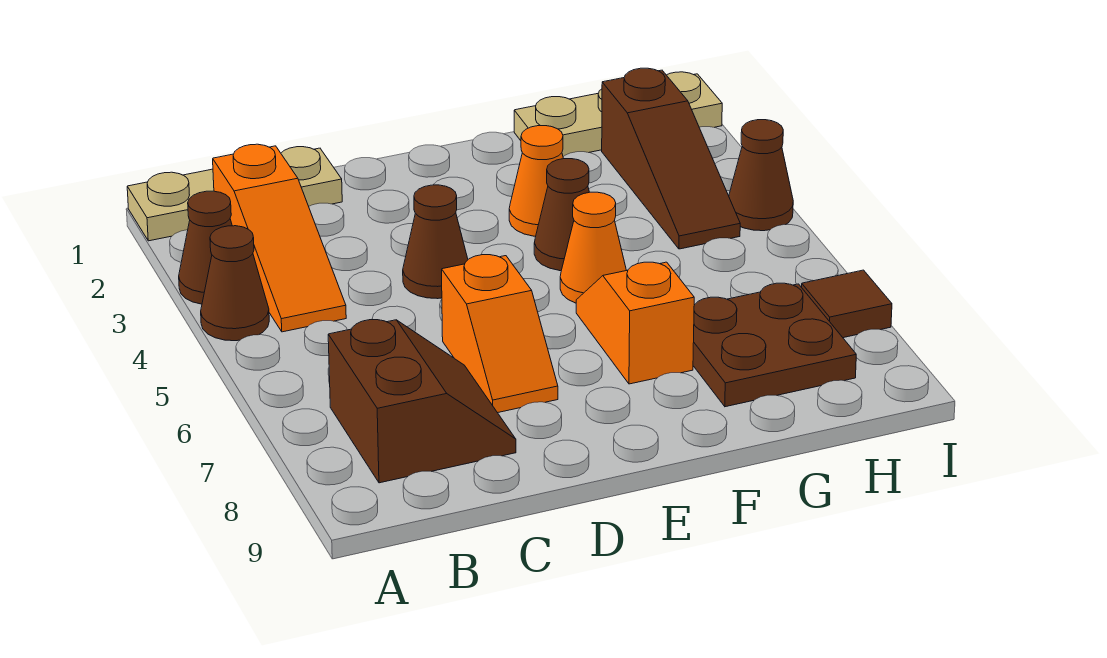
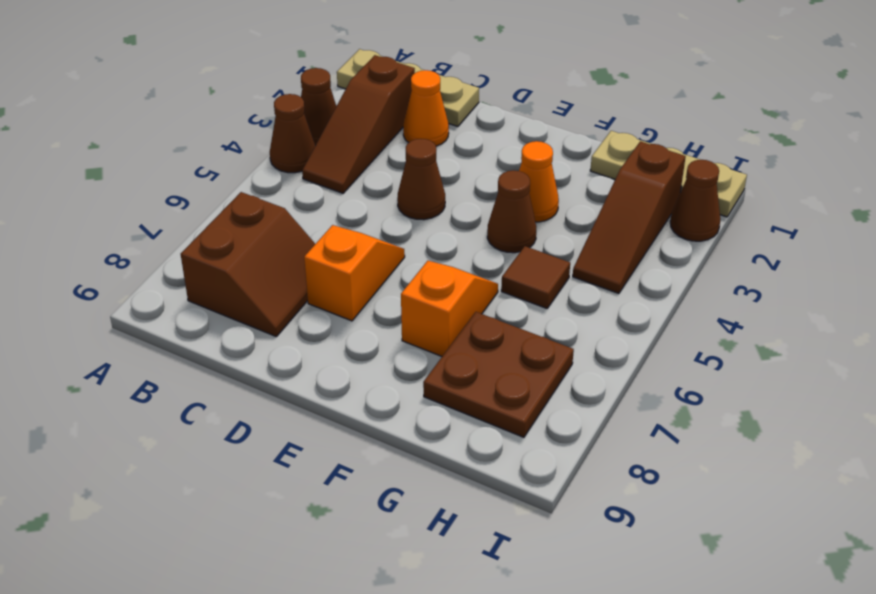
orange 1x3 slope [213,144,346,332] -> brown 1x3 slope [302,55,415,193]
orange 1x2 slope [442,255,558,413] -> orange 1x2 slope turned to [304,225,405,321]
orange 1x1 cone [560,192,626,303] -> orange 1x1 cone moved to [403,70,449,146]
brown 1x1 cone [729,120,793,231] -> brown 1x1 cone moved to [670,160,720,241]
brown 1x1 tile [802,270,892,338] -> brown 1x1 tile moved to [501,246,570,308]

